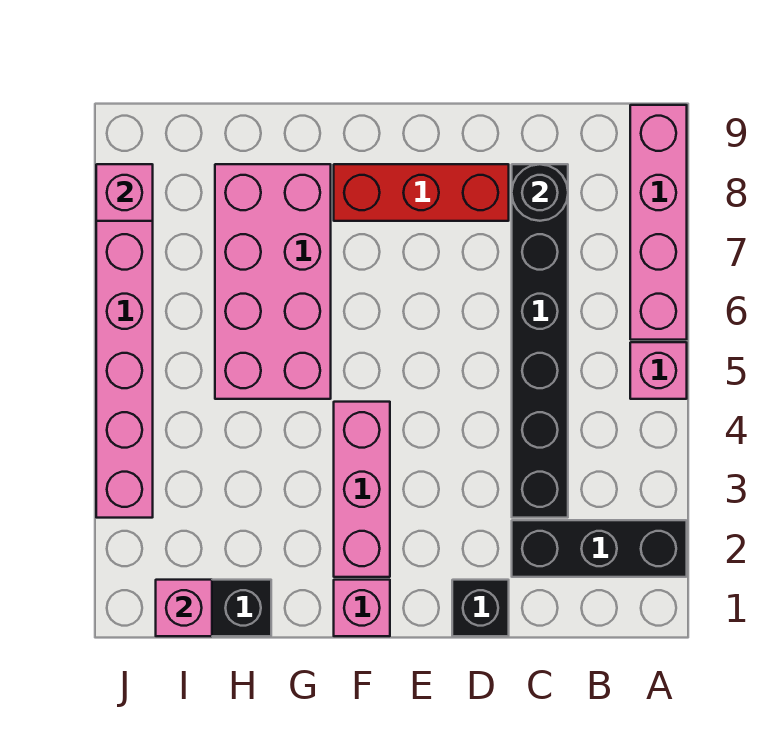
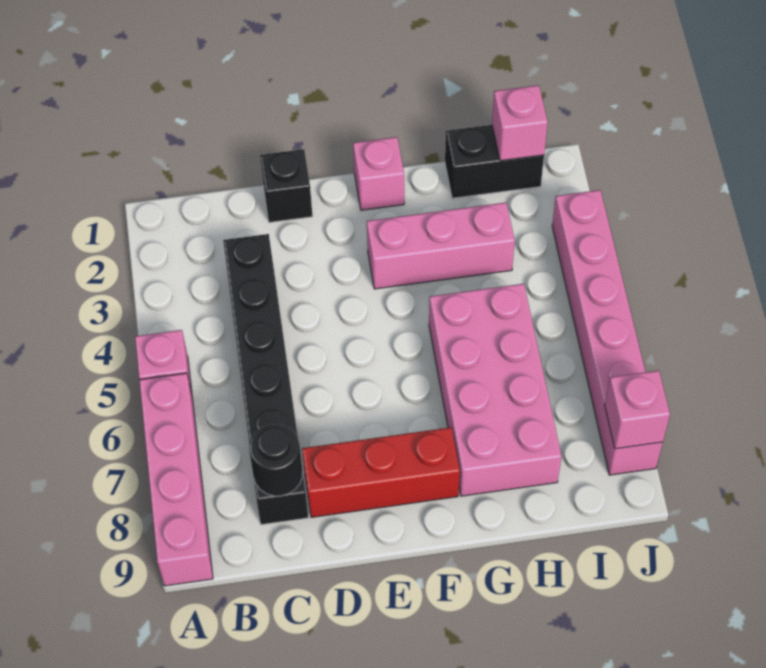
black 1x3 brick [512,520,687,577] -> none
pink 1x3 brick [334,402,390,577] -> pink 1x3 brick turned to [367,203,515,289]

